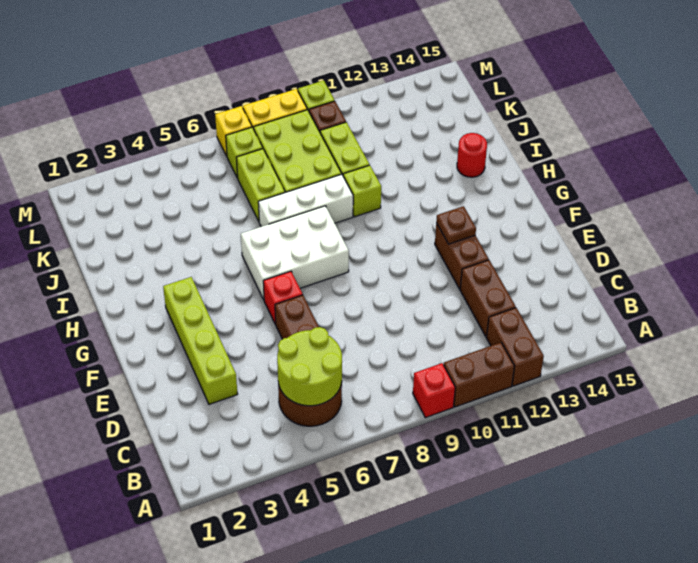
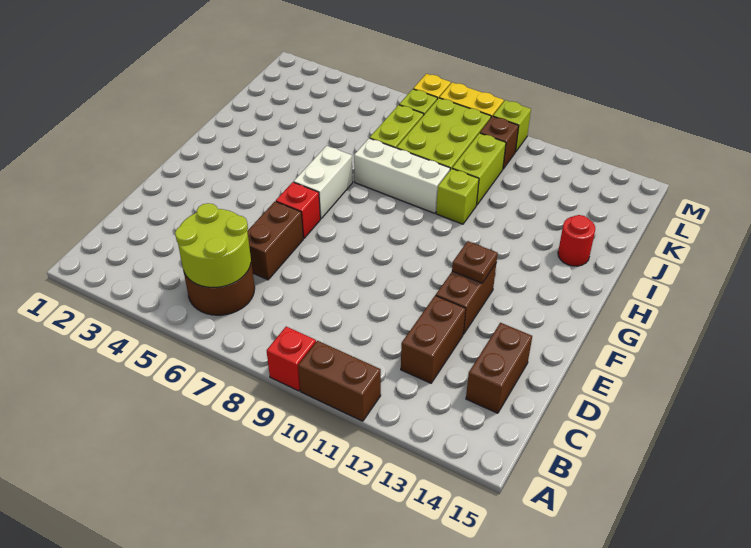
brown 1x2 brick [487,308,544,386] -> brown 1x2 brick moved to [466,323,532,413]
lime 1x4 brick [163,277,237,404] -> none
white 2x3 brick [241,206,349,300] -> white 1x2 brick [294,146,353,219]

